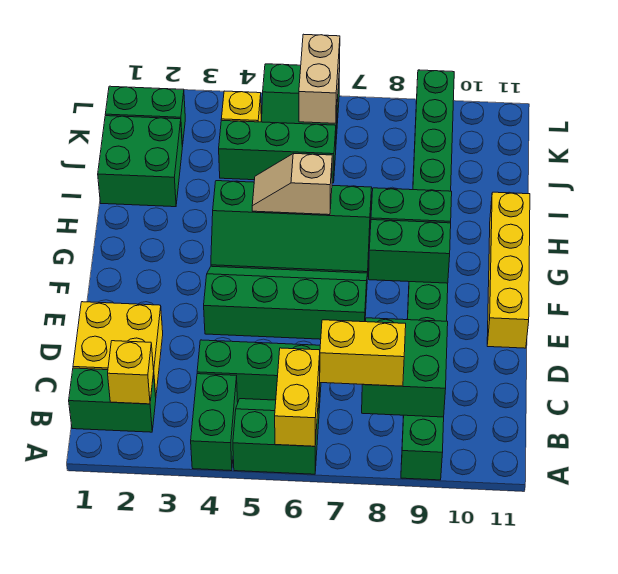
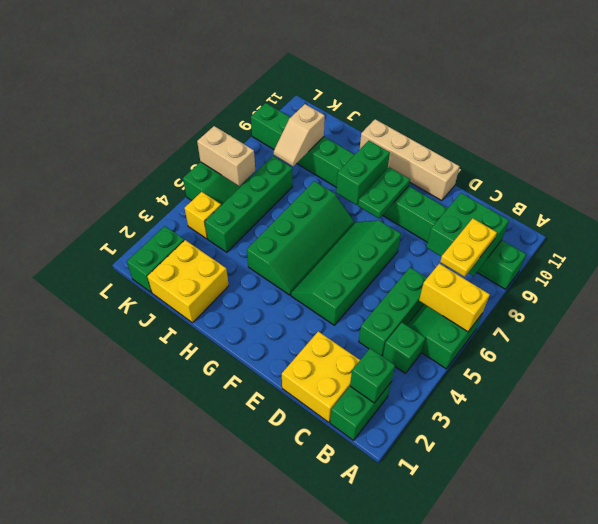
green 1x2 brick [191,374,238,471] -> green 1x1 brick [383,323,425,374]
yellow 1x1 brick [108,341,154,404] -> green 1x1 brick [350,348,395,403]
yellow 1x2 brick [320,320,406,386] -> yellow 1x2 plate [440,218,497,277]
yellow 1x4 brick [487,192,530,348] -> tan 1x4 brick [360,119,460,201]
green 1x2 brick [369,220,451,283] -> green 1x2 plate [358,167,410,218]
tan 1x2 slope [252,153,332,215] -> tan 1x2 slope moved to [274,104,325,166]
green 2x2 brick [98,116,182,207] -> yellow 2x2 brick [147,240,229,323]
green 1x3 brick [219,120,336,183] -> green 1x4 brick [205,156,293,252]

